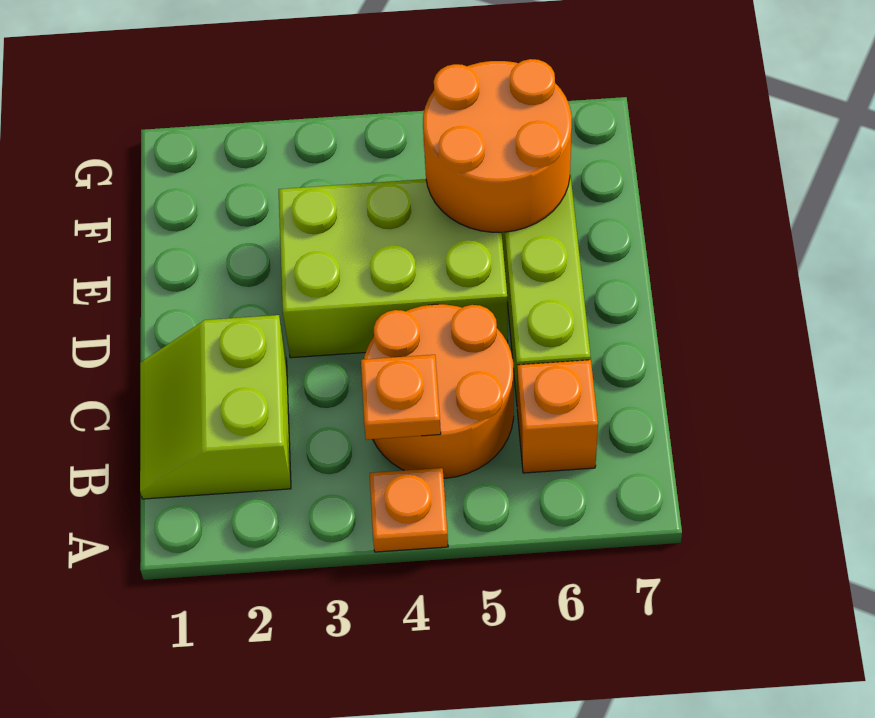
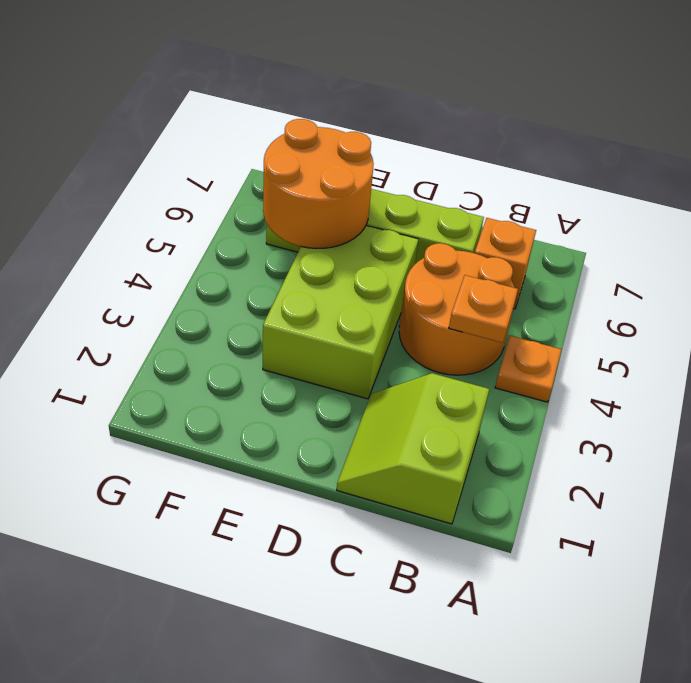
lime 2x2 slope [140,315,291,499] -> lime 2x2 slope turned to [337,373,489,524]

